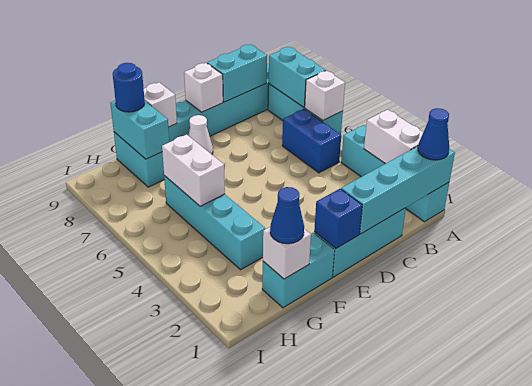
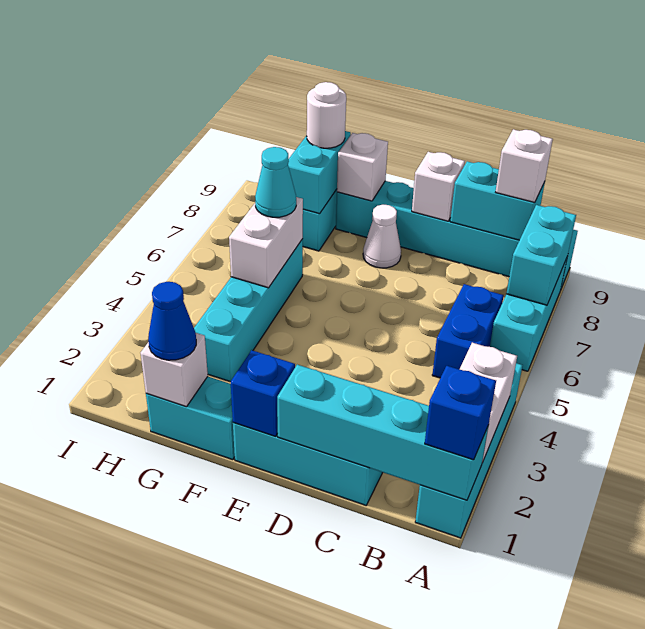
blue 1x1 cone [418,108,449,160] -> blue 1x1 brick [425,366,496,460]
white 1x1 brick [305,71,345,120] -> white 1x1 brick moved to [496,129,553,203]
none -> cyan 1x1 cone [255,147,296,217]
blue 1x1 round brick [113,63,145,112] -> white 1x1 round brick [307,82,346,148]

